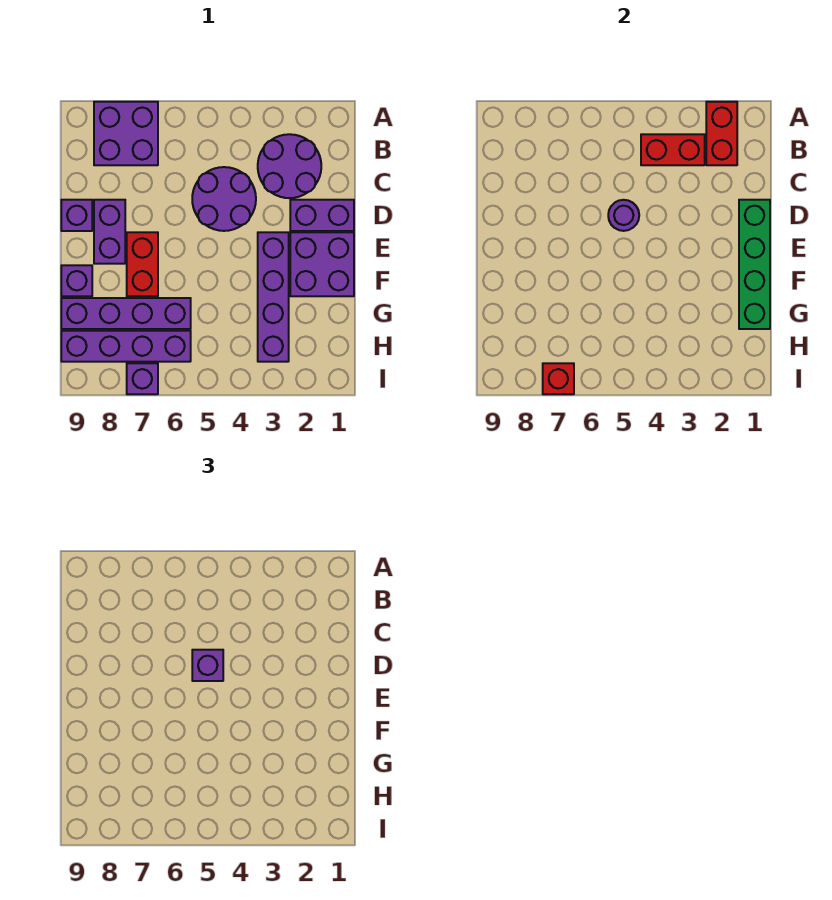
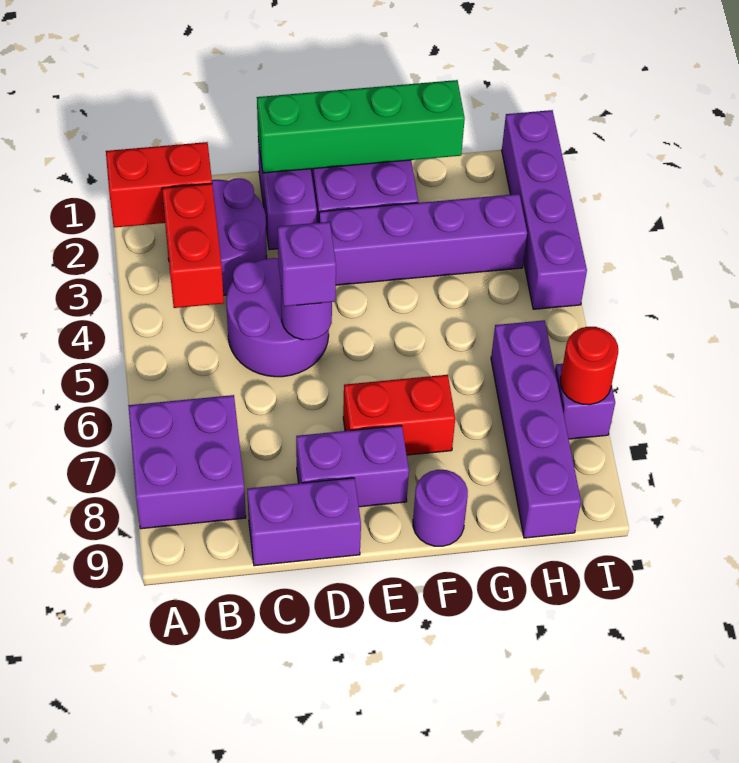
purple 1x1 brick [61,200,92,231] -> purple 1x2 brick [247,478,361,566]
purple 1x1 brick [61,265,92,296] -> purple 1x1 round brick [413,470,468,546]
purple 1x4 brick [61,298,191,329] -> purple 1x4 brick moved to [502,110,587,309]
red 1x1 brick [543,363,574,394] -> red 1x1 round brick [560,327,618,405]

